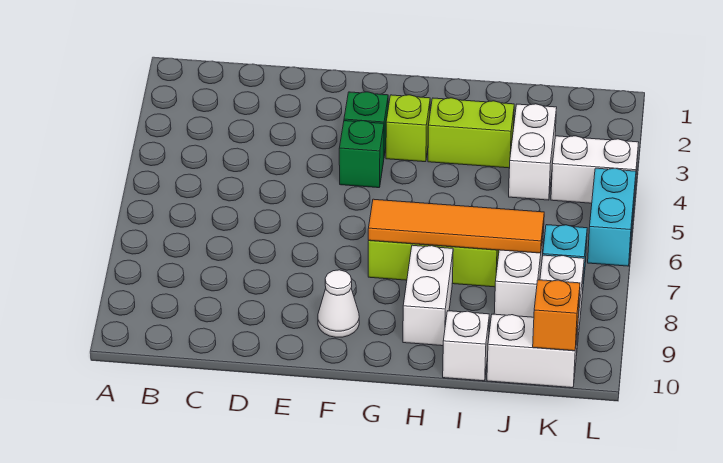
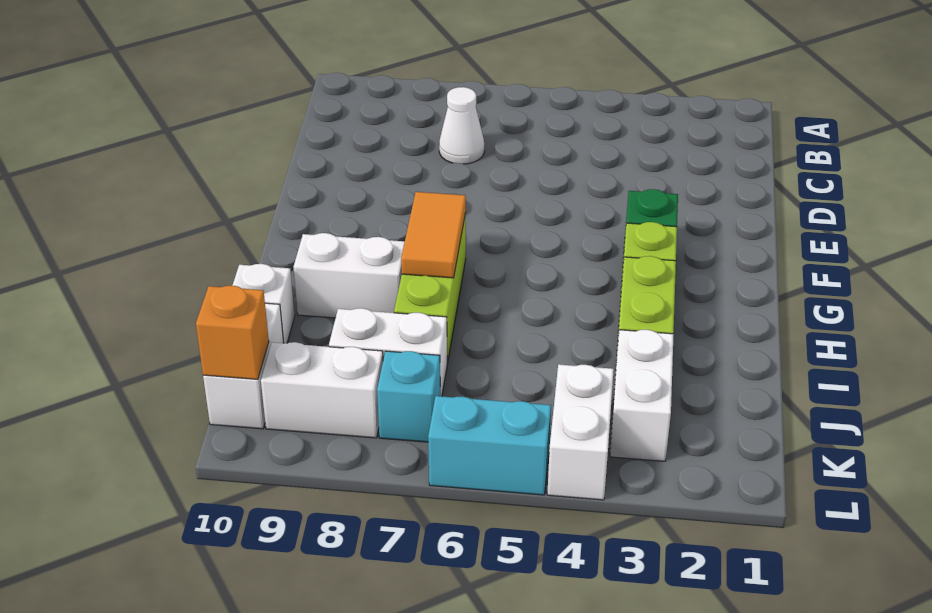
green 1x1 brick [339,121,384,188] -> none
white 1x1 cone [318,270,359,337] -> white 1x1 cone moved to [439,87,484,164]
orange 1x4 tile [368,199,544,253] -> orange 1x2 tile [401,192,466,278]
white 1x2 brick [509,104,557,200] -> white 1x2 brick turned to [610,330,674,461]

